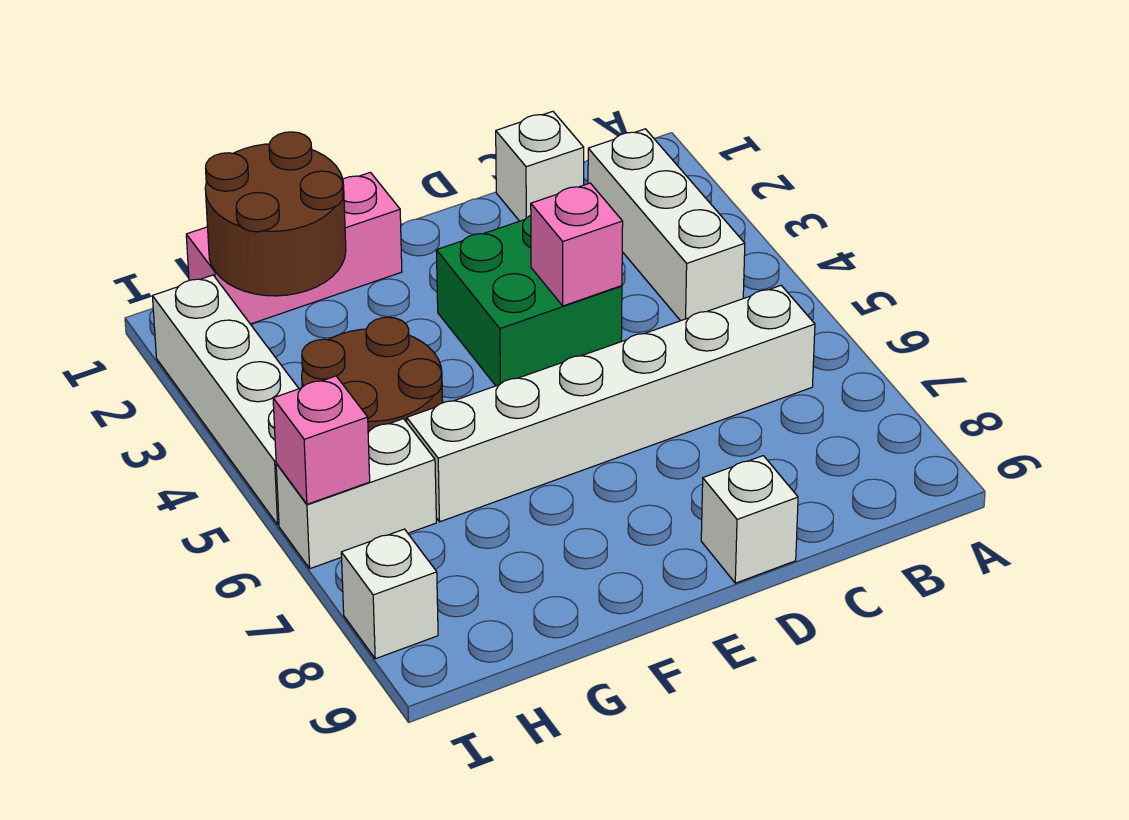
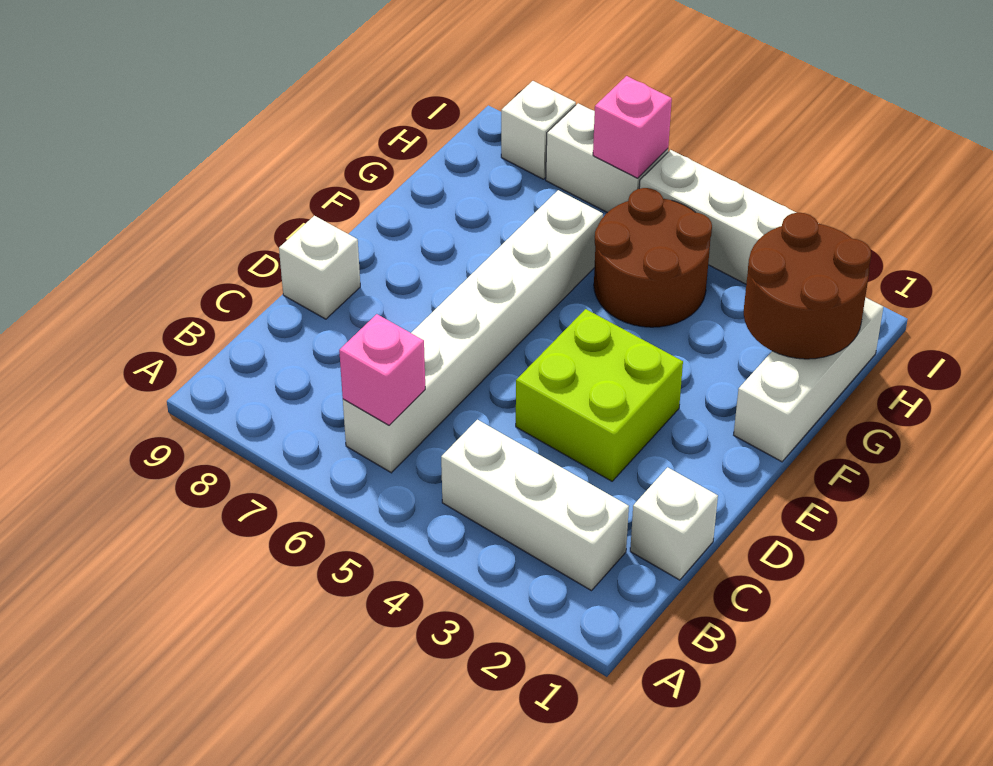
green 2x2 brick [436,215,622,386] -> lime 2x2 brick [516,309,683,481]
pink 1x1 brick [531,183,623,306] -> pink 1x1 brick moved to [339,314,425,425]
pink 1x3 brick [186,172,402,324] -> white 1x3 brick [734,297,883,462]
white 1x2 brick [276,419,436,569] -> white 1x2 brick turned to [546,103,668,213]

